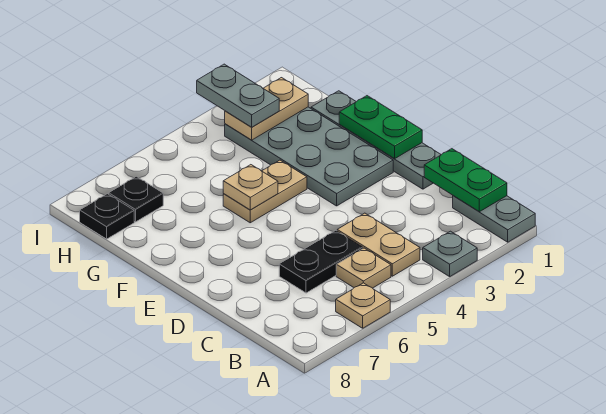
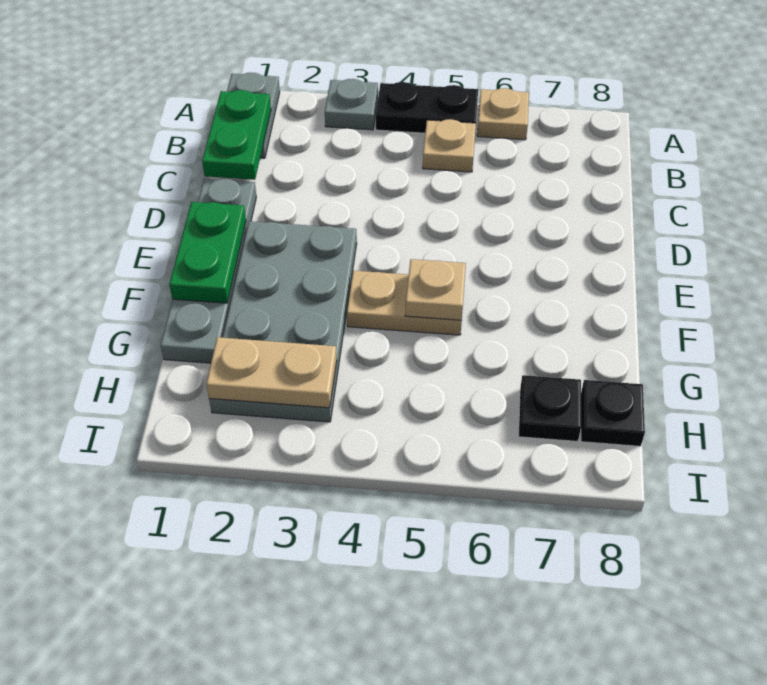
tan 1x2 plate [337,213,420,276] -> none
black 1x2 plate [279,230,363,293] -> black 1x2 plate moved to [376,82,478,133]
grey 1x2 plate [197,64,279,127] -> none

